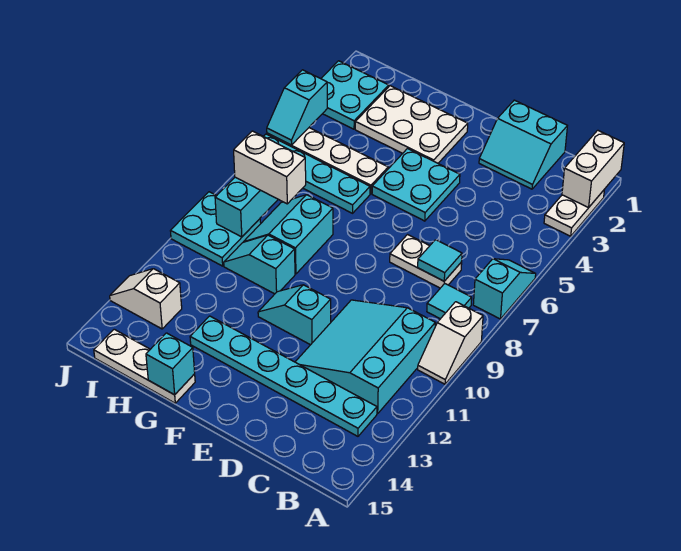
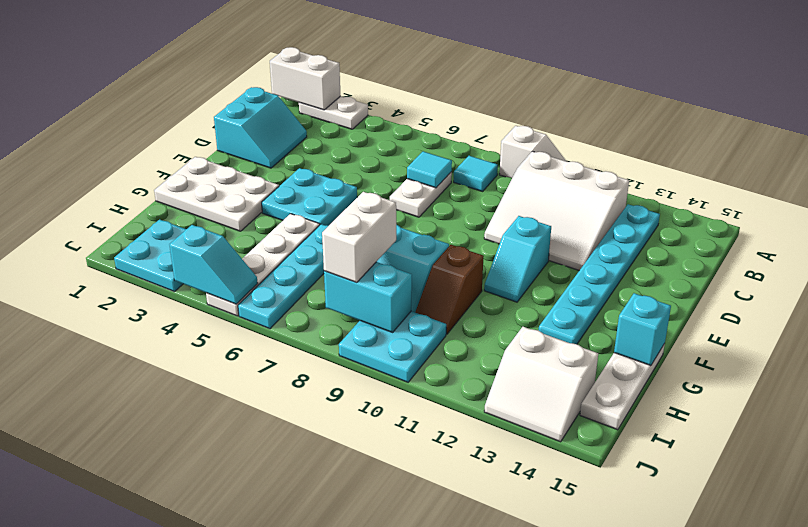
cyan 1x2 slope [473,259,536,319] -> none
cyan 3x3 slope [296,300,435,414] -> white 3x3 slope [484,151,629,271]
white 2x3 plate [355,86,468,163] -> white 2x3 plate turned to [154,157,279,231]
cyan 1x2 slope [224,235,295,294] -> brown 1x2 slope [415,245,484,334]
white 1x2 slope [110,269,182,329] -> white 2x2 slope [484,327,598,442]

